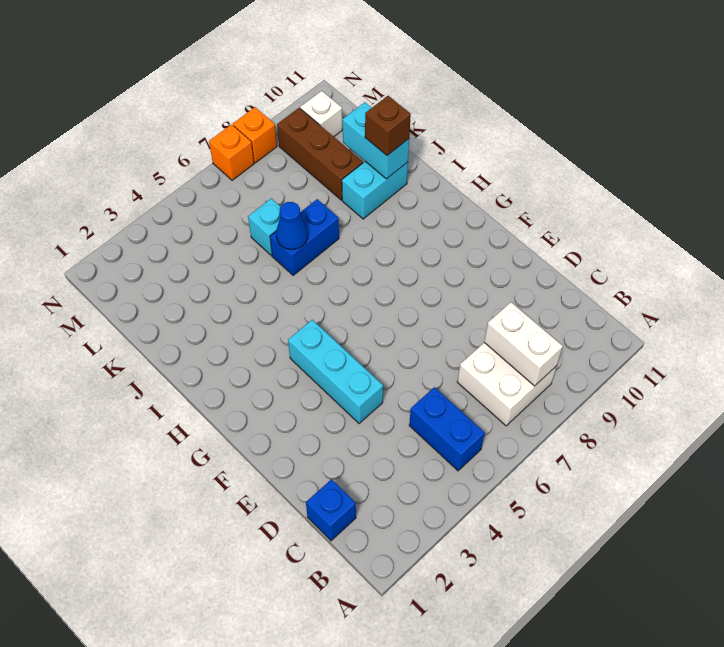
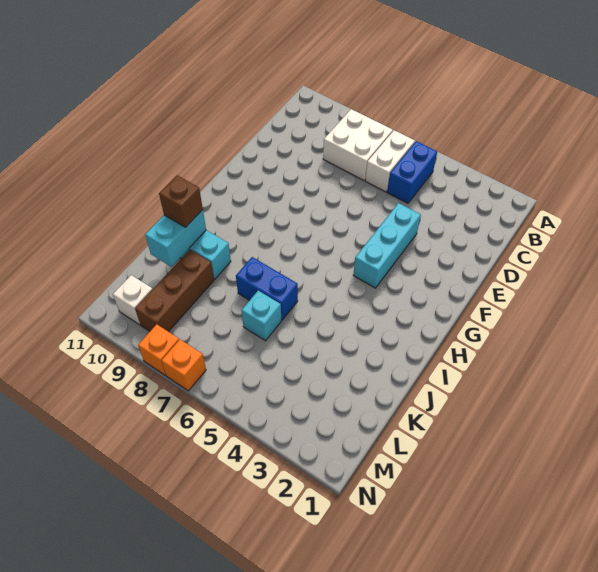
white 1x2 brick [484,302,563,386] -> white 1x2 brick moved to [365,130,415,192]
blue 1x1 brick [306,479,356,541] -> none
blue 1x1 cone [276,202,308,249] -> none

